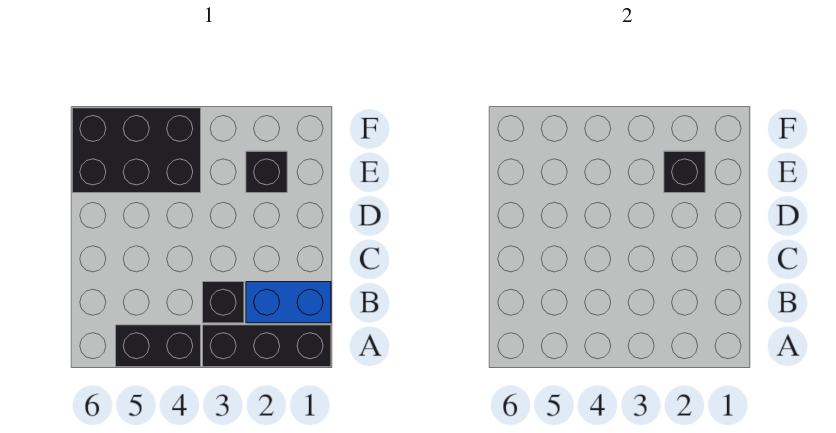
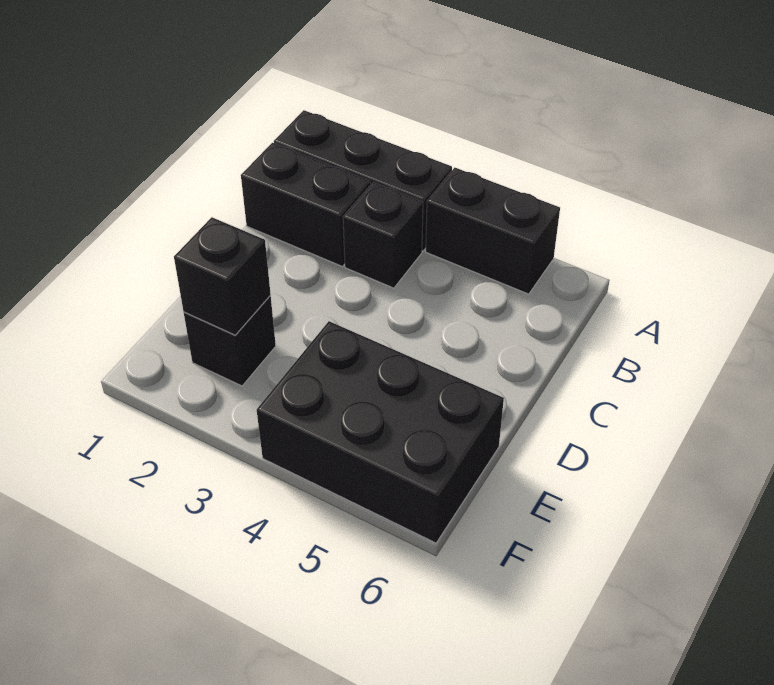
blue 1x2 brick [246,282,331,323] -> black 1x2 brick [241,143,371,267]

